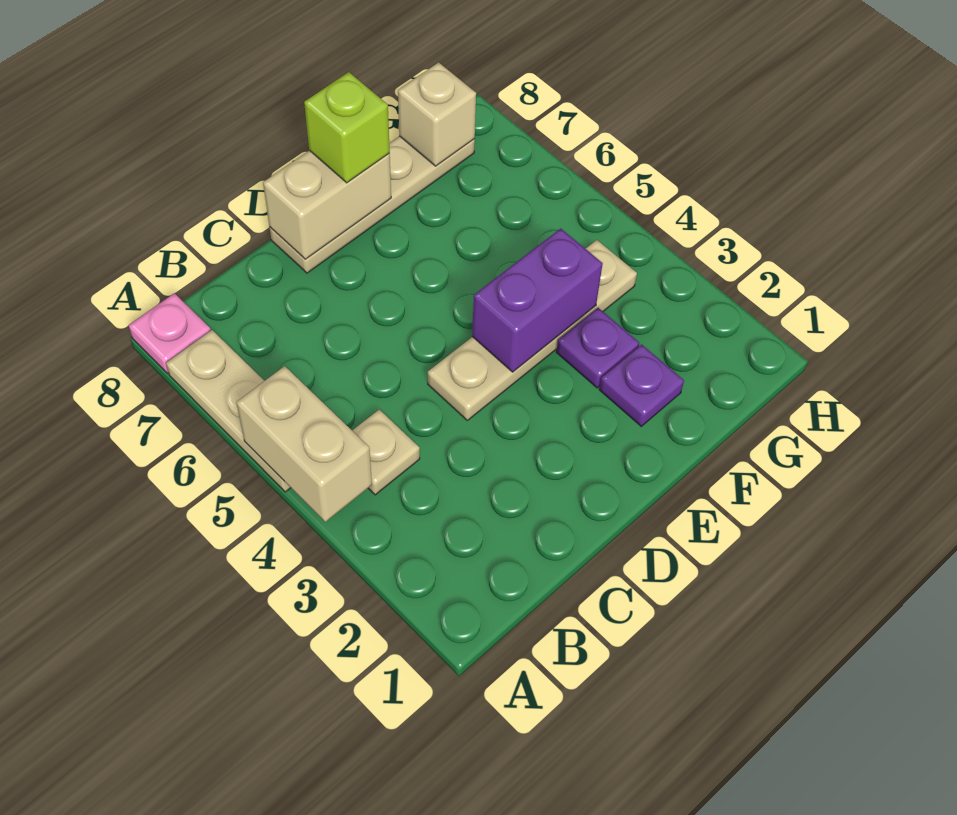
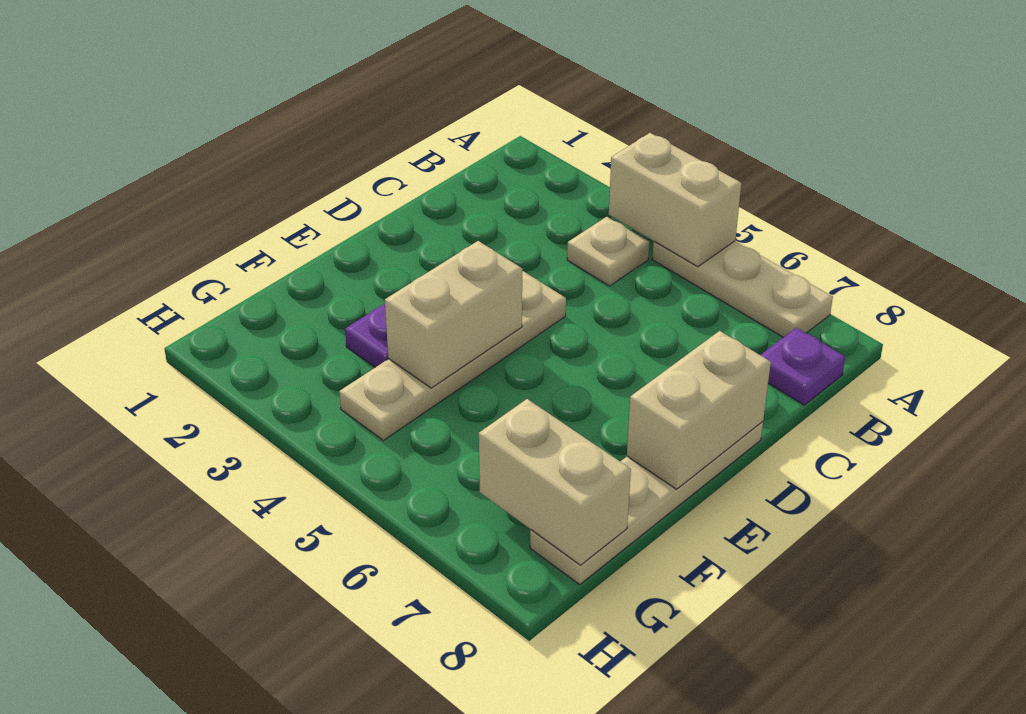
pink 1x1 plate [129,293,211,374] -> none
purple 1x2 brick [472,228,603,372] -> tan 1x2 brick [385,241,522,388]
lime 1x1 brick [304,72,390,183] -> none
purple 1x1 plate [599,344,684,426] -> purple 1x1 plate moved to [761,328,845,405]
tan 1x1 brick [398,62,476,166] -> tan 1x2 brick [479,399,631,565]

